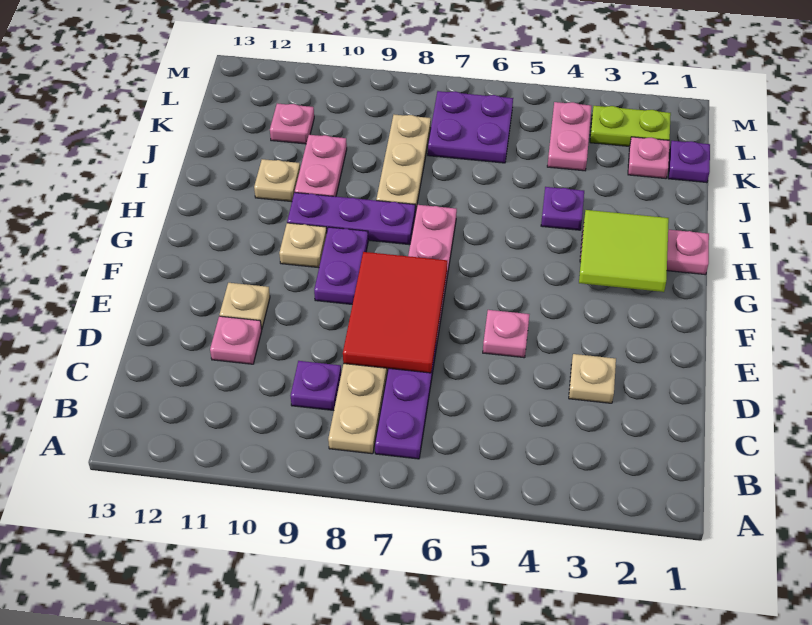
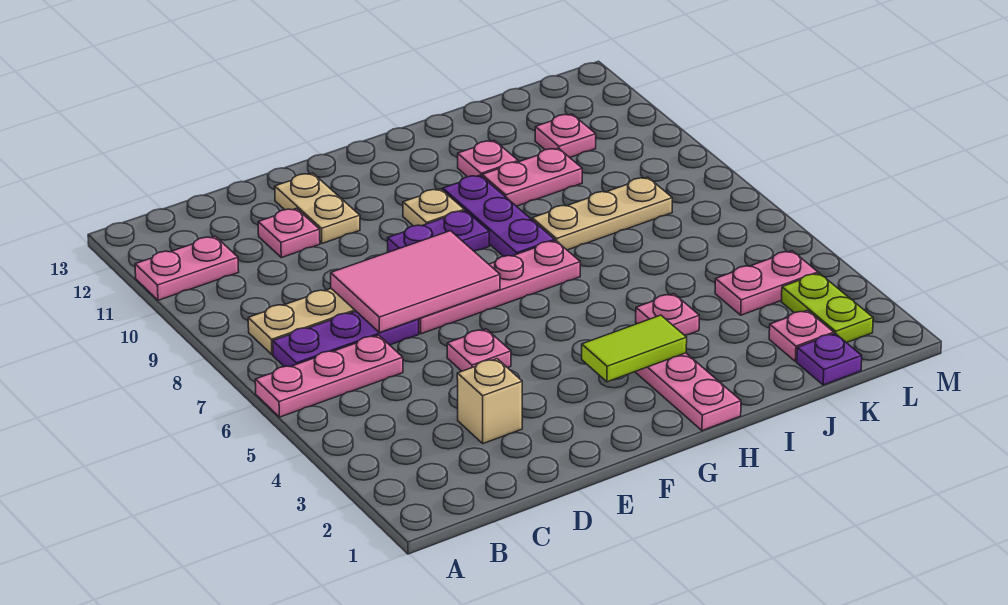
none -> pink 1x3 plate [255,335,403,417]
none -> pink 1x2 plate [135,236,239,300]
purple 1x1 plate [291,361,341,410] -> none
tan 1x1 plate [569,354,616,403] -> tan 1x1 brick [457,359,522,444]
red 2x3 tile [343,252,447,373] -> pink 2x3 tile [331,231,500,333]
tan 1x1 plate [220,283,270,329] -> tan 1x2 plate [275,173,360,243]
lime 2x2 tile [579,210,669,292] -> lime 1x2 tile [582,315,687,382]
purple 1x1 plate [541,187,584,230] -> pink 1x1 plate [636,294,699,335]
tan 1x1 plate [254,159,300,202] -> pink 1x1 plate [458,141,518,177]
purple 2x2 plate [428,91,513,163] -> none

